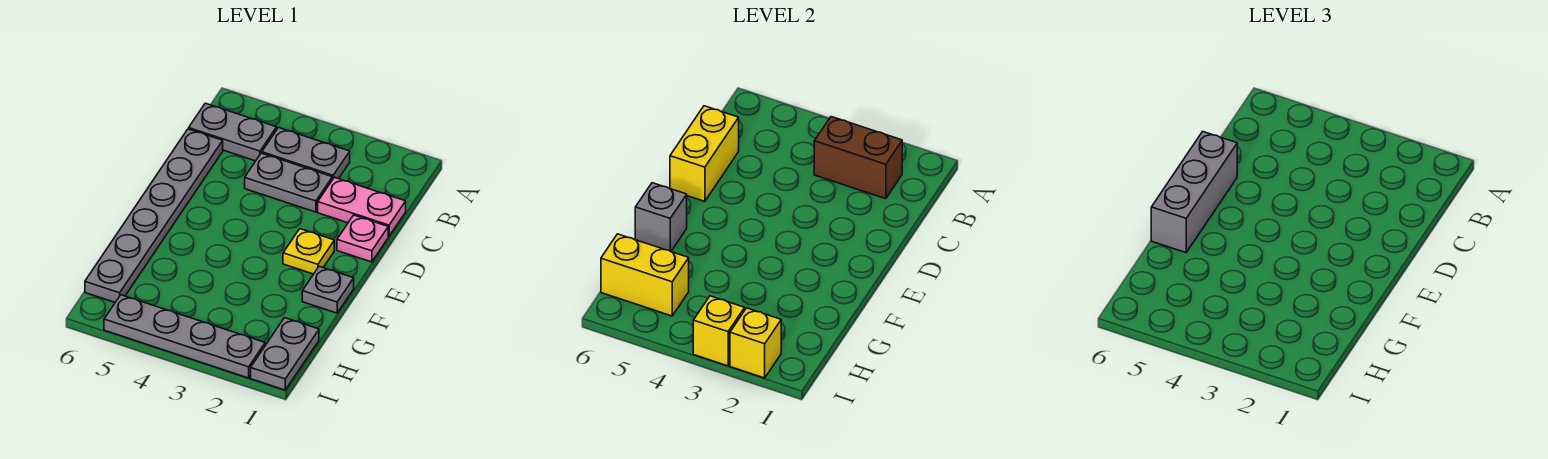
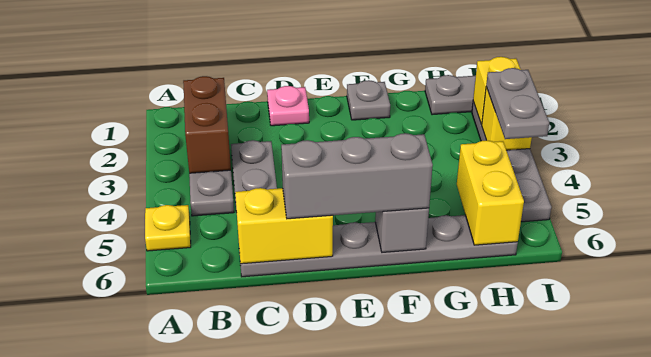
grey 1x2 plate [189,103,277,161] -> grey 1x2 plate moved to [486,68,549,139]
pink 1x2 plate [318,177,406,236] -> none
yellow 1x1 plate [283,229,334,274] -> yellow 1x1 plate moved to [145,205,191,251]

